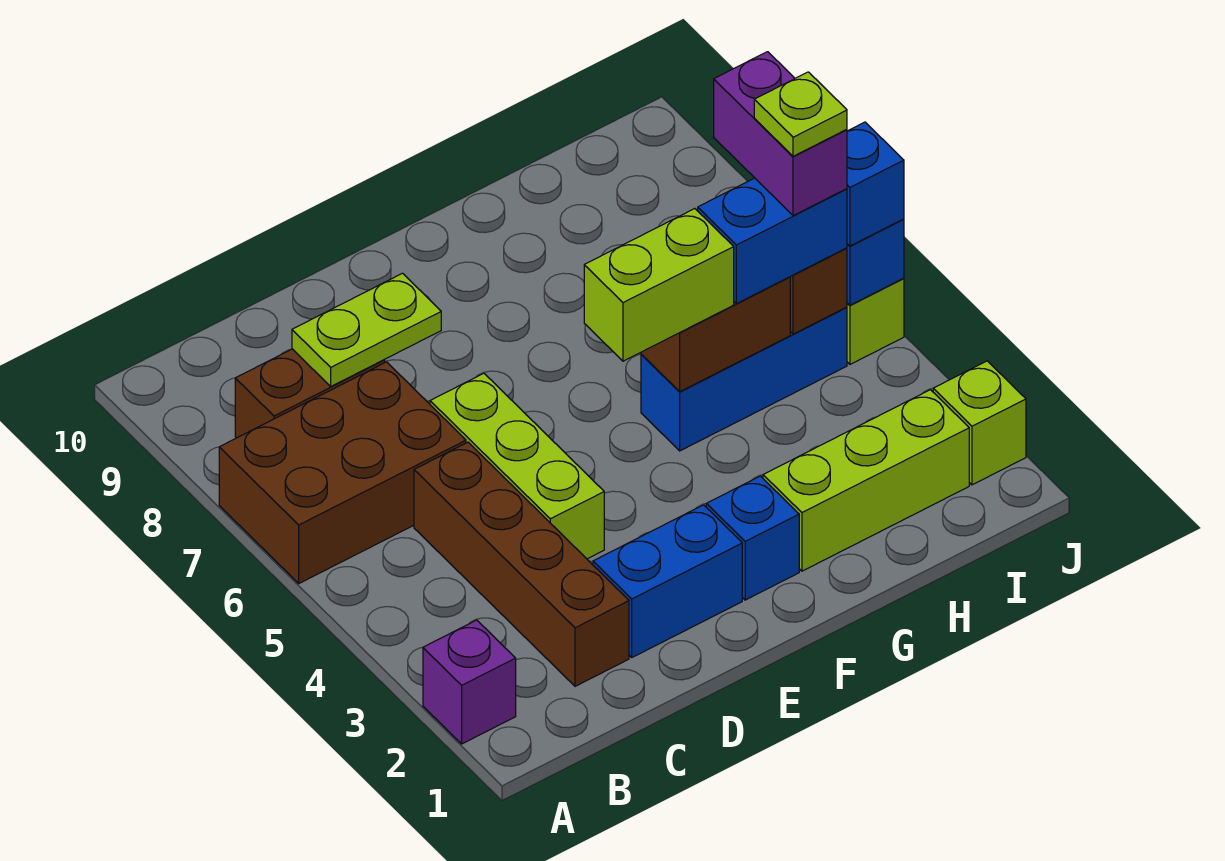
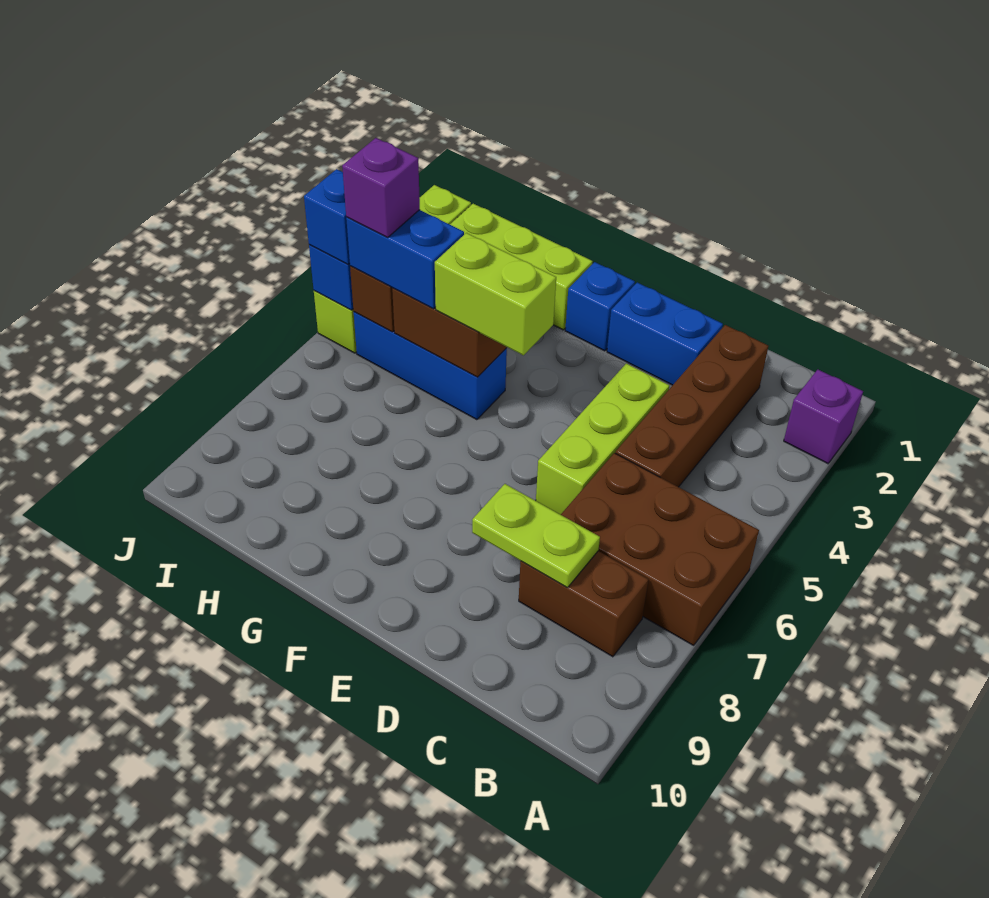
purple 1x2 brick [714,52,847,216] -> purple 1x1 brick [342,138,420,237]
lime 1x1 plate [754,72,847,156] -> none

